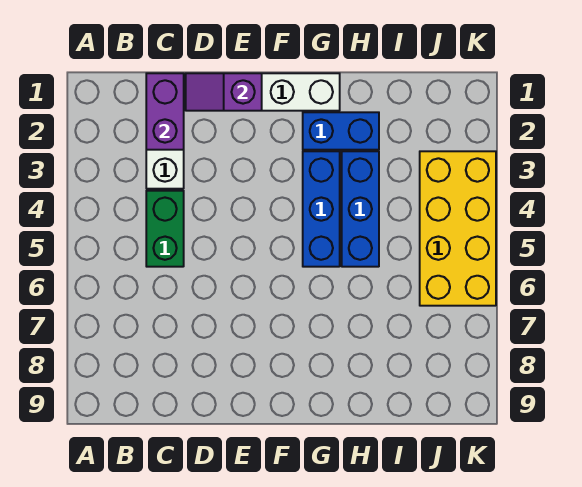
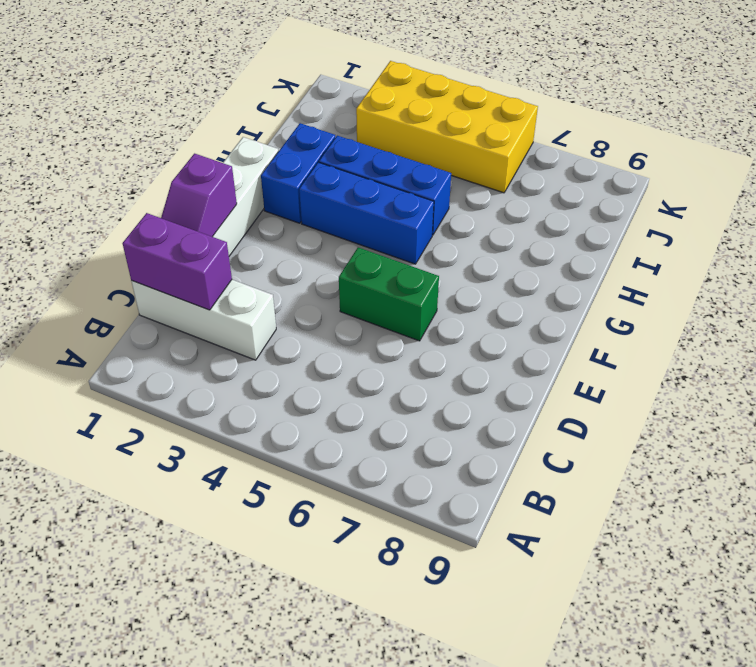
green 1x2 brick [146,191,184,267] -> green 1x2 brick moved to [339,248,439,341]

